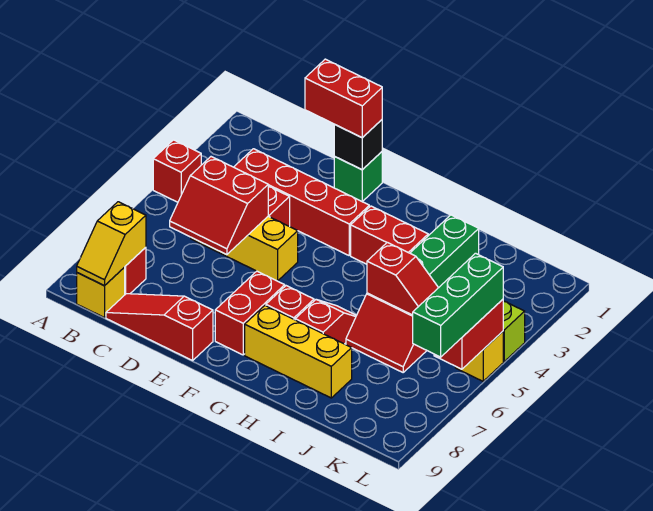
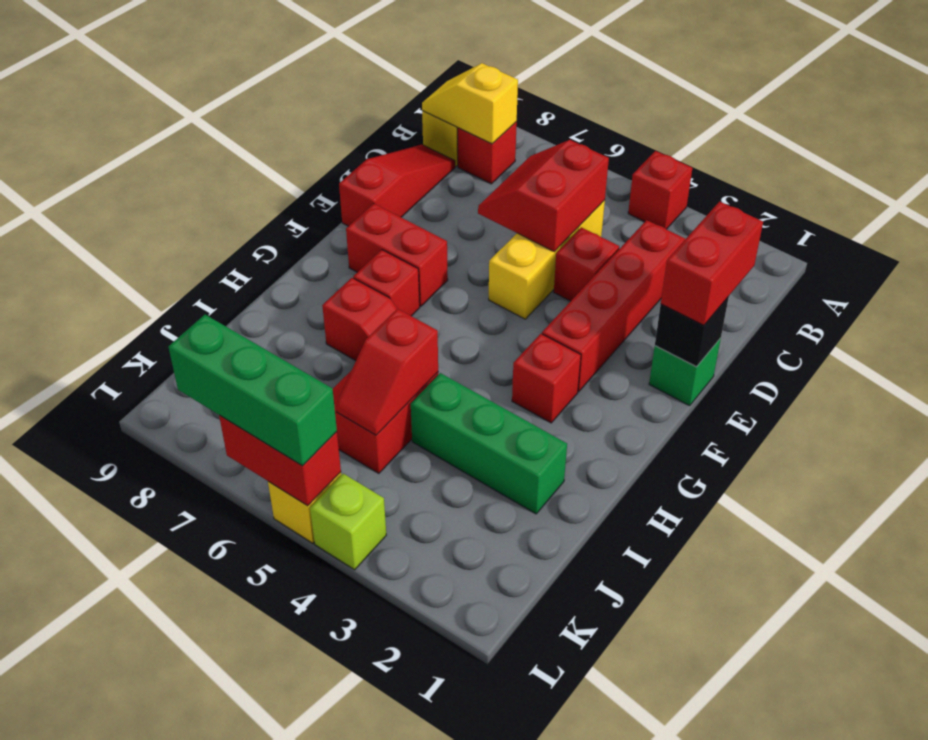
red 1x2 brick [351,206,428,264] -> red 1x1 brick [512,334,581,423]
yellow 1x3 brick [245,306,352,398] -> none

